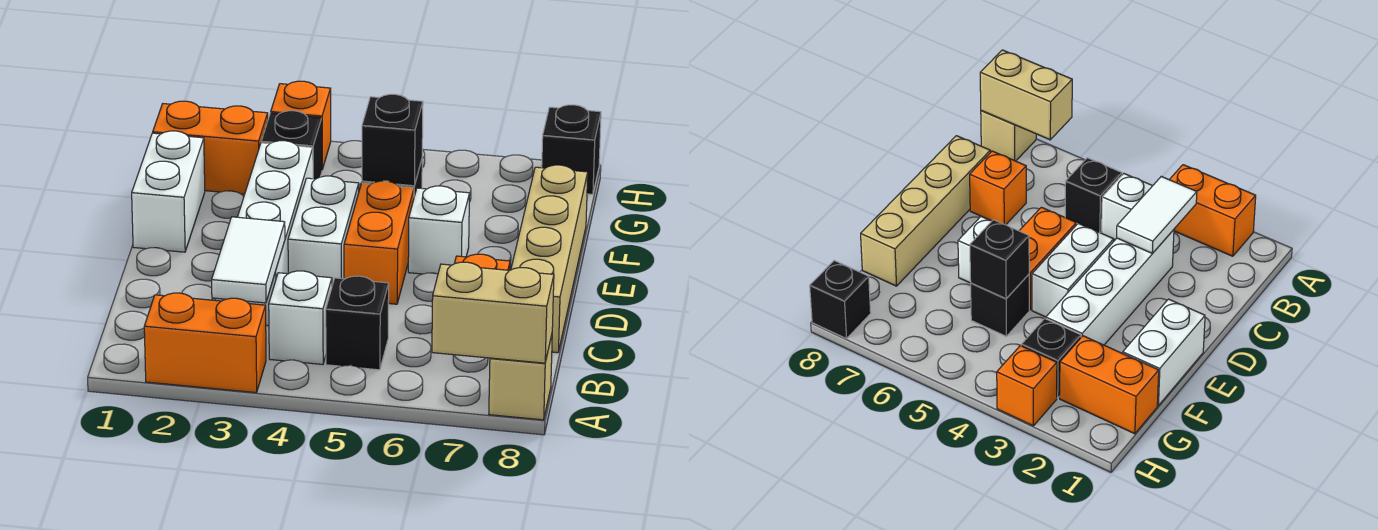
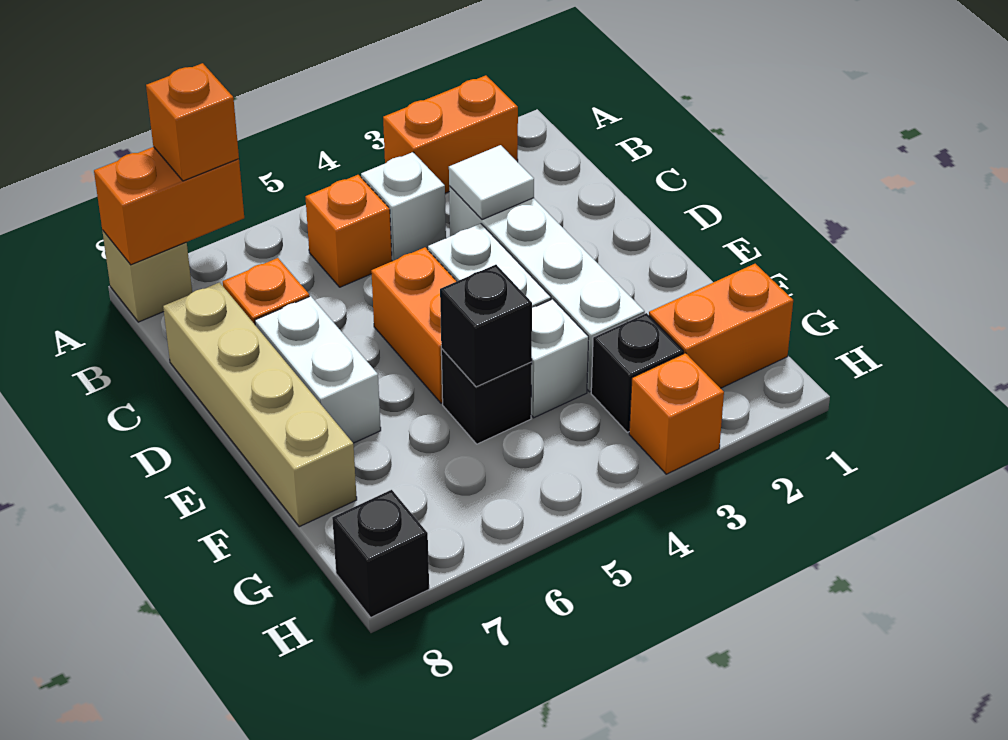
tan 1x2 brick [432,262,554,363] -> orange 1x2 brick [94,147,244,265]
none -> orange 1x1 brick [146,63,239,181]
white 1x2 tile [212,217,285,303] -> white 1x1 tile [449,145,534,220]
black 1x1 brick [326,276,389,370] -> orange 1x1 brick [305,175,392,287]
white 1x2 brick [132,131,205,252] -> white 1x2 brick moved to [255,296,381,443]
white 1x1 brick [408,186,470,274] -> white 1x1 brick moved to [531,299,589,418]

